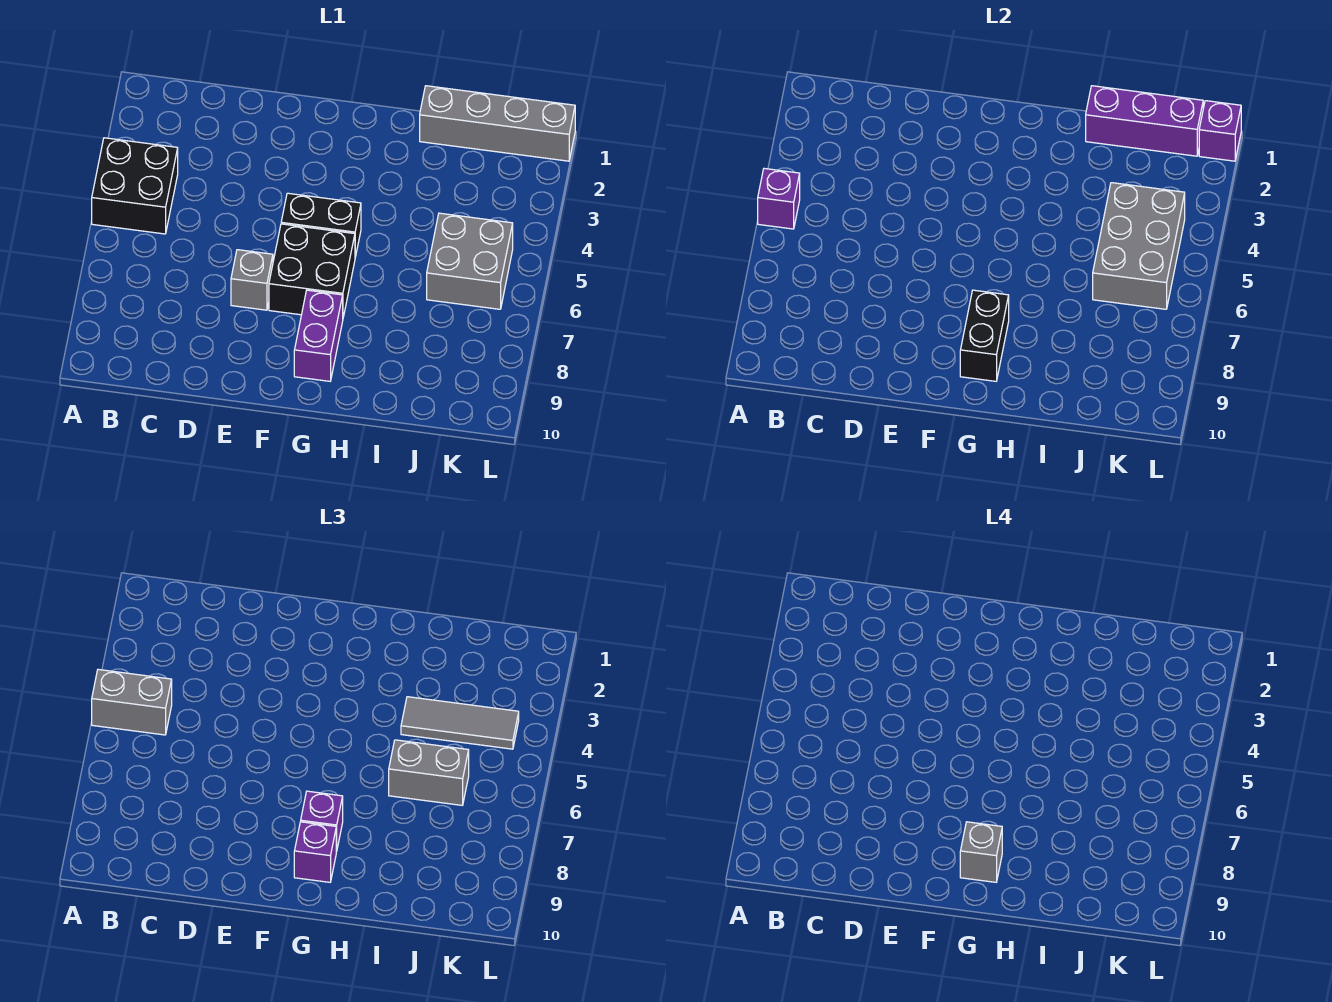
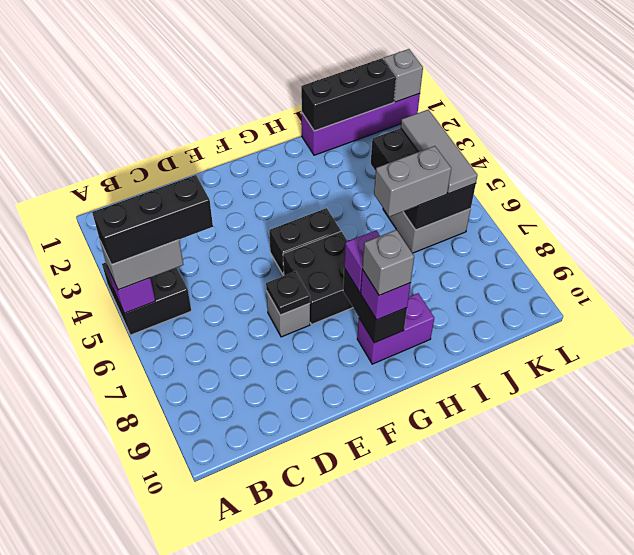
none -> black 1x3 brick [92,175,213,265]
none -> black 1x1 plate [266,271,310,315]
purple 1x2 brick [294,290,343,381] -> purple 1x2 brick turned to [357,293,434,364]
grey 1x4 brick [420,86,575,161] -> purple 1x4 brick [302,94,420,155]
purple 1x3 brick [1086,86,1203,156] -> black 1x3 brick [301,58,396,131]
grey 1x3 tile [401,697,519,749] -> grey 1x3 tile turned to [401,110,478,194]
grey 2x3 brick [1093,183,1185,309] -> black 2x3 brick [371,128,476,230]
purple 1x1 brick [1199,101,1241,161] -> grey 1x1 brick [384,49,423,102]

